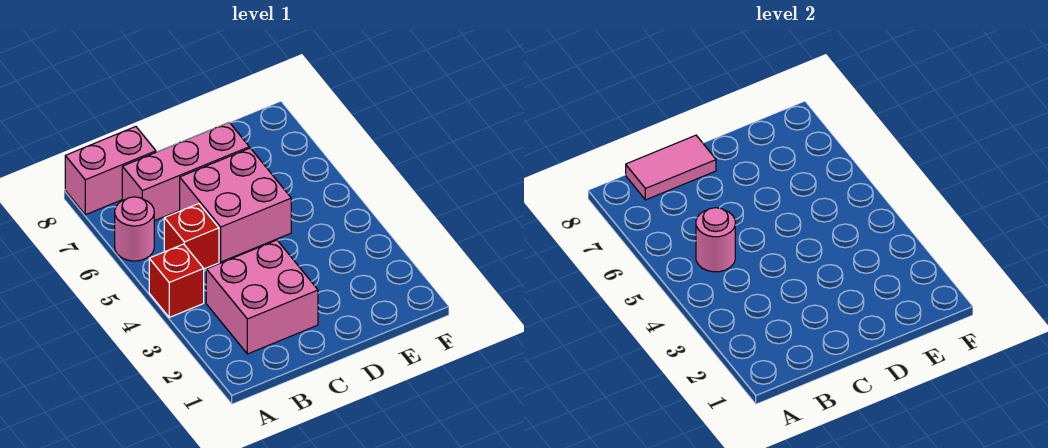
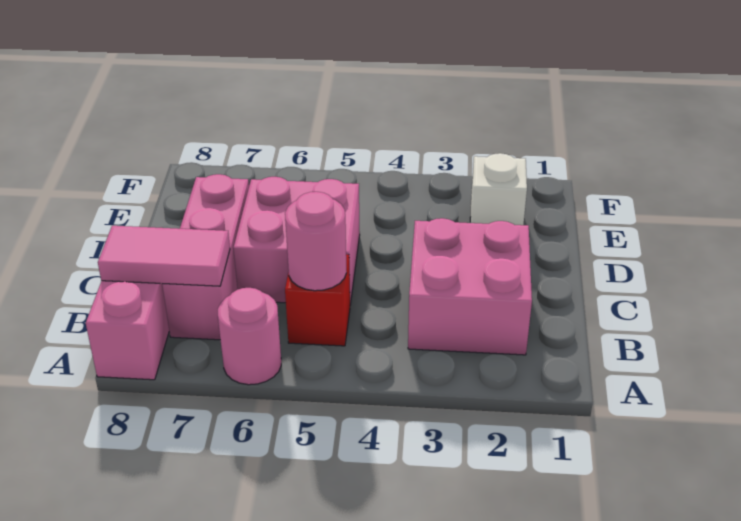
red 1x1 brick [149,244,204,317] -> none
pink 1x2 tile [626,135,716,200] -> pink 1x2 tile turned to [98,226,230,286]
none -> white 1x1 brick [470,153,527,225]

